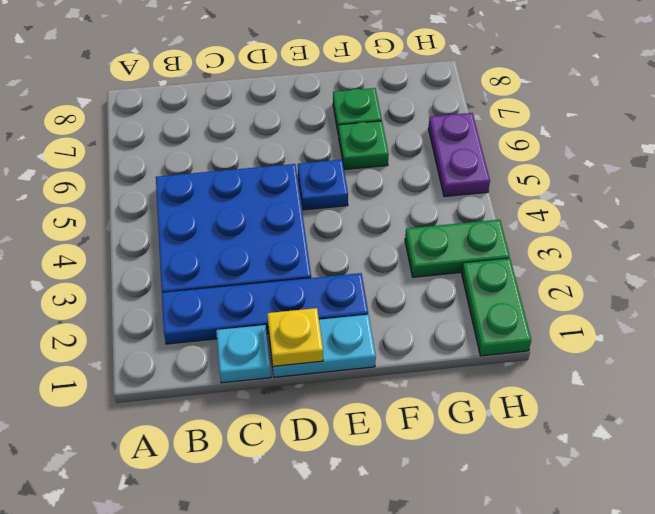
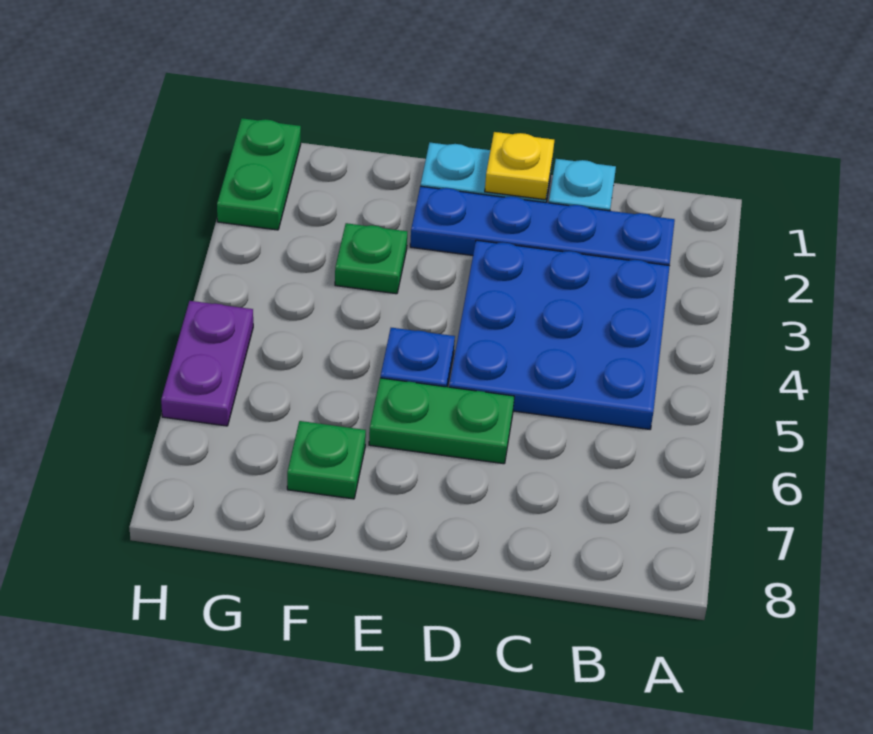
green 1x1 plate [339,121,389,170] -> green 1x1 plate moved to [335,223,407,294]
green 1x2 plate [405,220,510,277] -> green 1x2 plate moved to [369,378,514,464]

